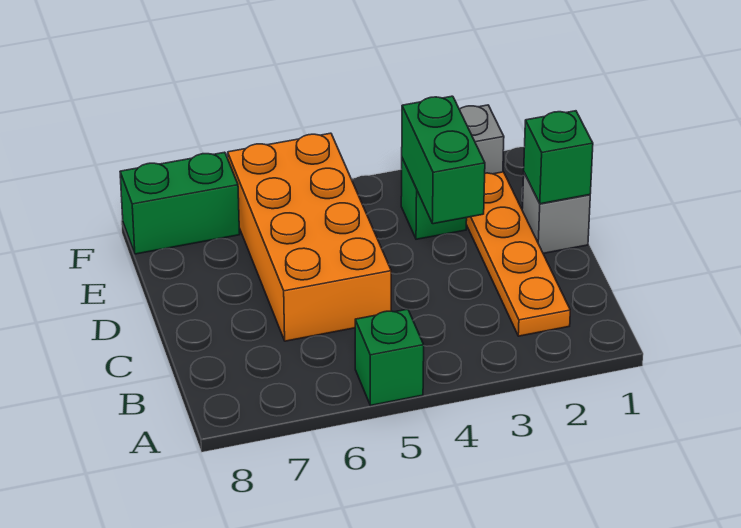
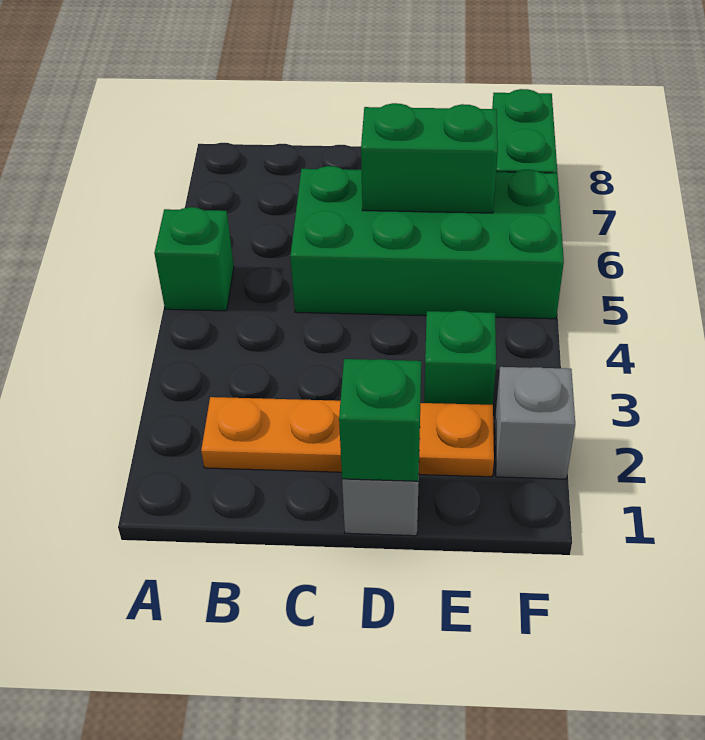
orange 2x4 brick [228,133,391,341] -> green 2x4 brick [290,166,564,319]
green 1x2 brick [402,96,485,224] -> green 1x2 brick moved to [361,103,498,213]

